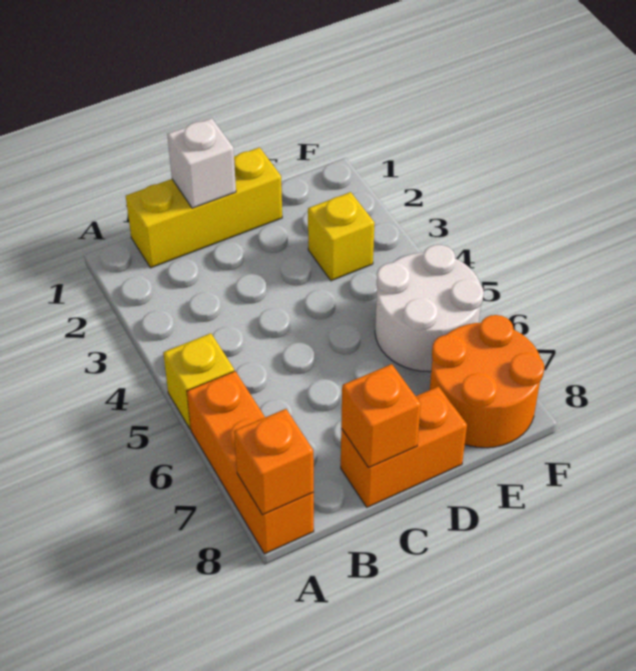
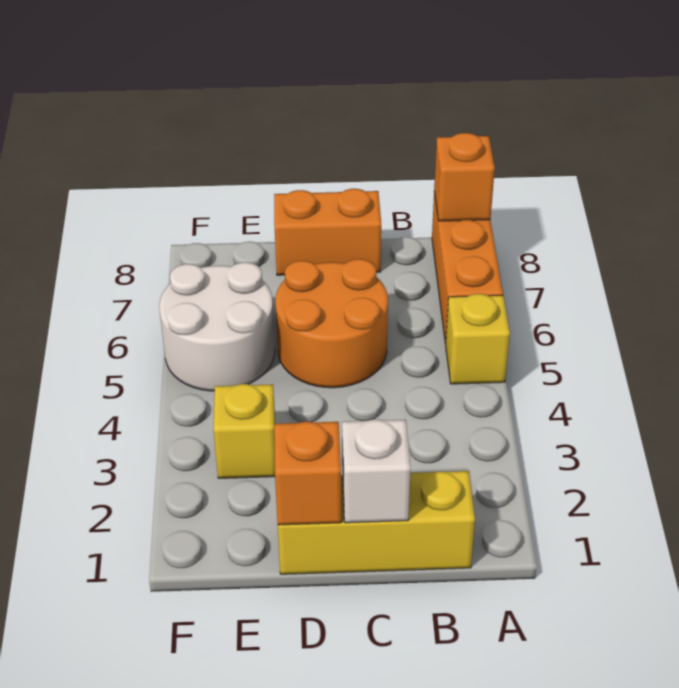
orange 1x1 brick [341,364,421,468] -> orange 1x1 brick moved to [274,422,341,525]
orange 2x2 round brick [430,315,544,448] -> orange 2x2 round brick moved to [275,259,388,388]

